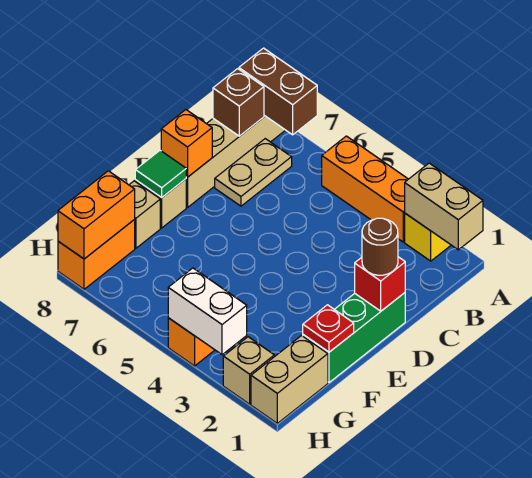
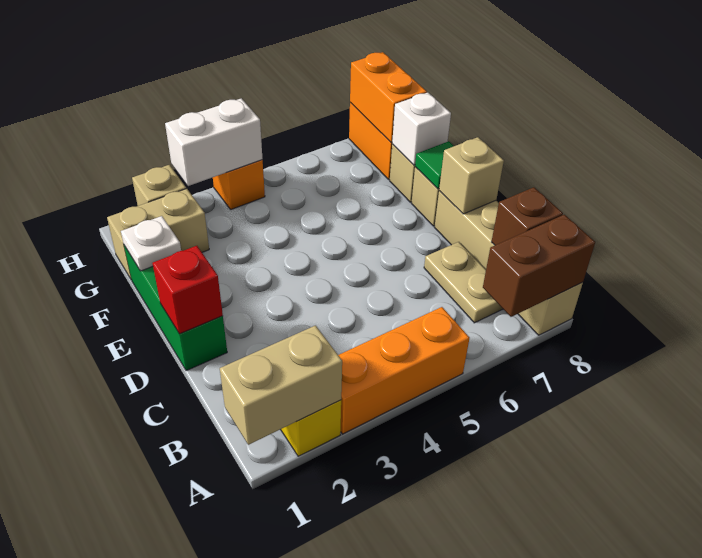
brown 1x1 round brick [362,218,398,275] -> none
orange 1x1 brick [161,110,212,177] -> tan 1x1 brick [439,137,504,214]
red 1x1 plate [303,305,354,352] -> white 1x1 plate [121,216,181,271]
none -> white 1x1 brick [392,93,451,165]
tan 1x2 brick [251,336,328,423] -> tan 1x2 brick turned to [107,189,209,280]

